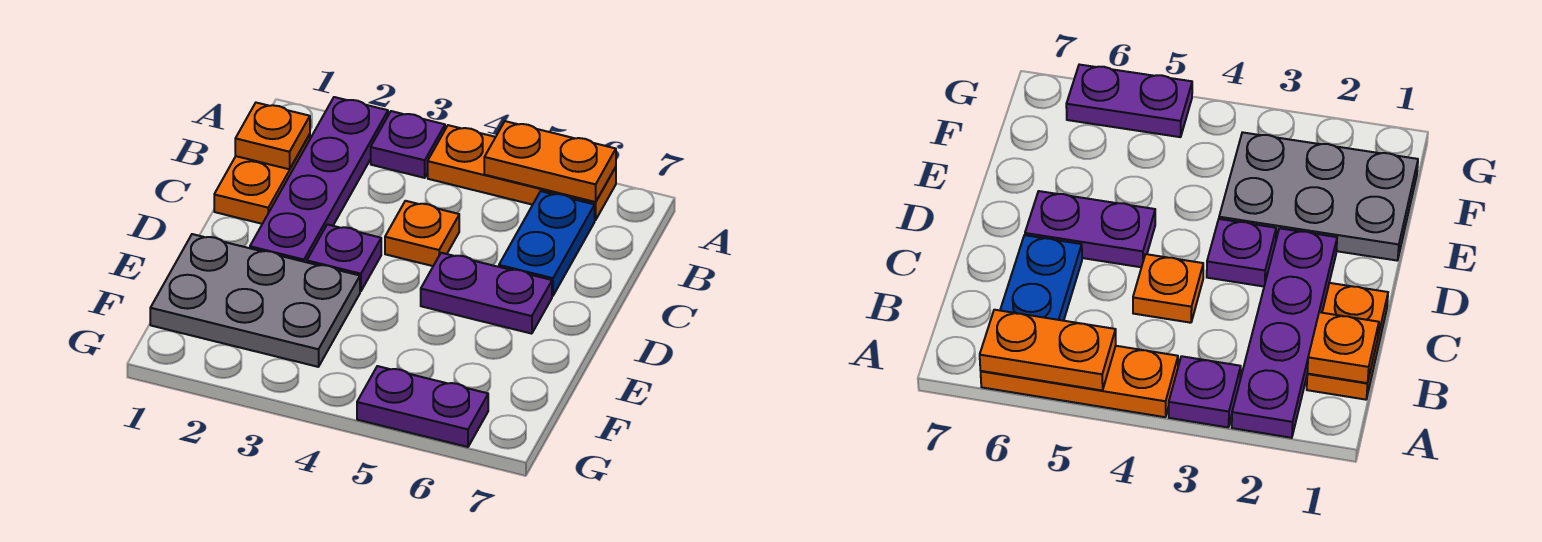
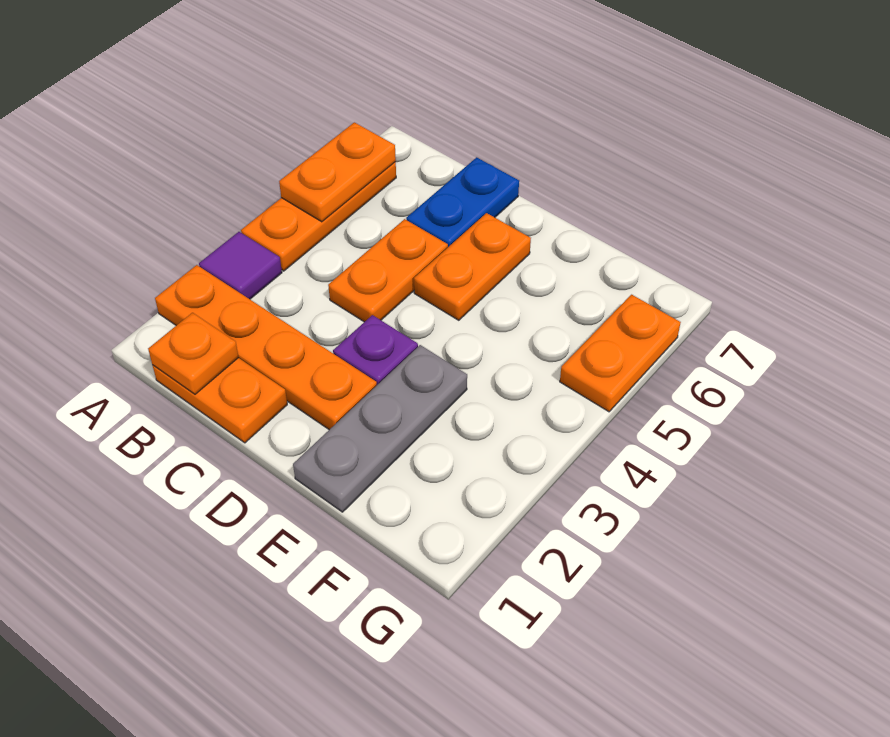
purple 1x4 plate [250,97,388,262] -> orange 1x4 plate [155,265,377,430]
purple 1x1 plate [371,111,445,178] -> purple 1x1 tile [199,232,282,299]
blue 1x2 plate [499,191,595,296] -> blue 1x2 plate turned to [406,157,519,247]
orange 1x1 plate [385,201,459,266] -> orange 1x2 plate [328,219,448,322]
purple 1x2 plate [421,253,552,334] -> orange 1x2 plate [414,213,531,320]
grey 2x3 plate [150,234,360,367] -> grey 1x3 plate [293,345,467,512]
purple 1x2 plate [357,366,488,447] -> orange 1x2 plate [560,295,681,412]

